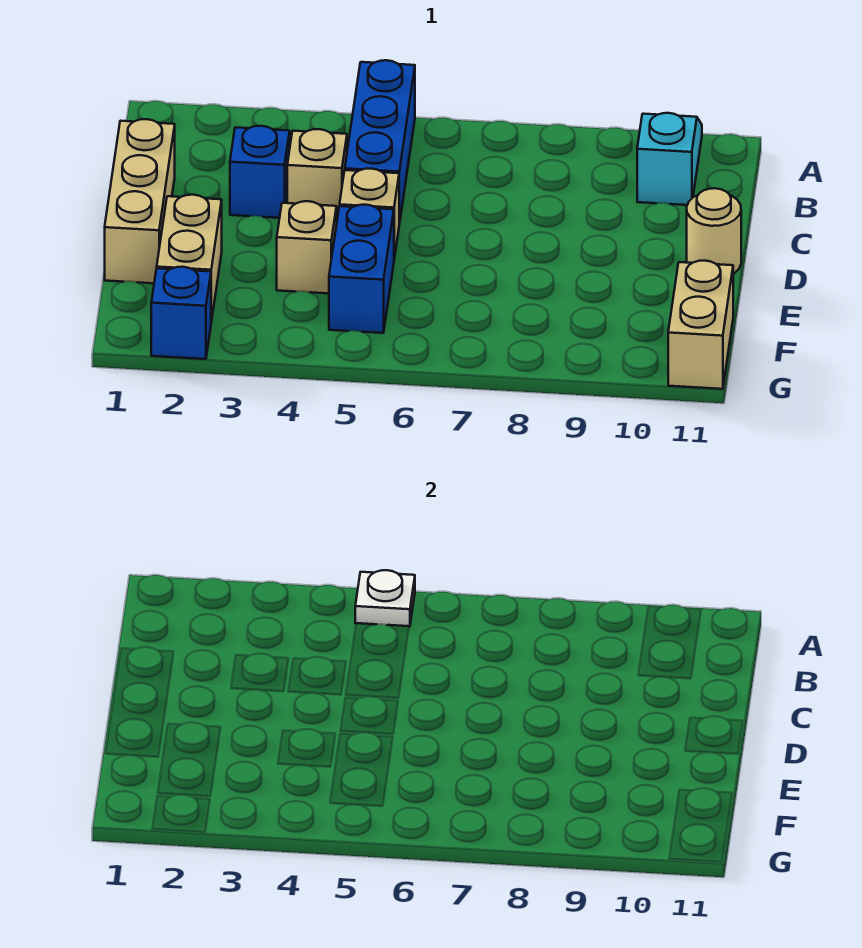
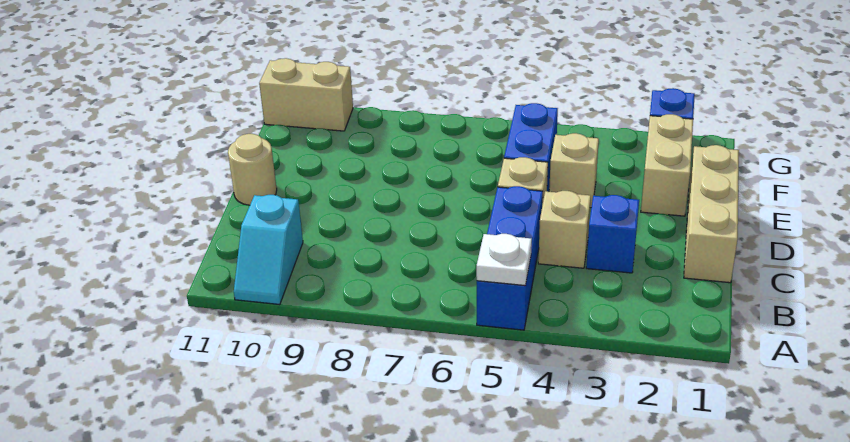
tan 1x2 brick [668,261,733,389] -> tan 1x2 brick turned to [259,58,353,131]

